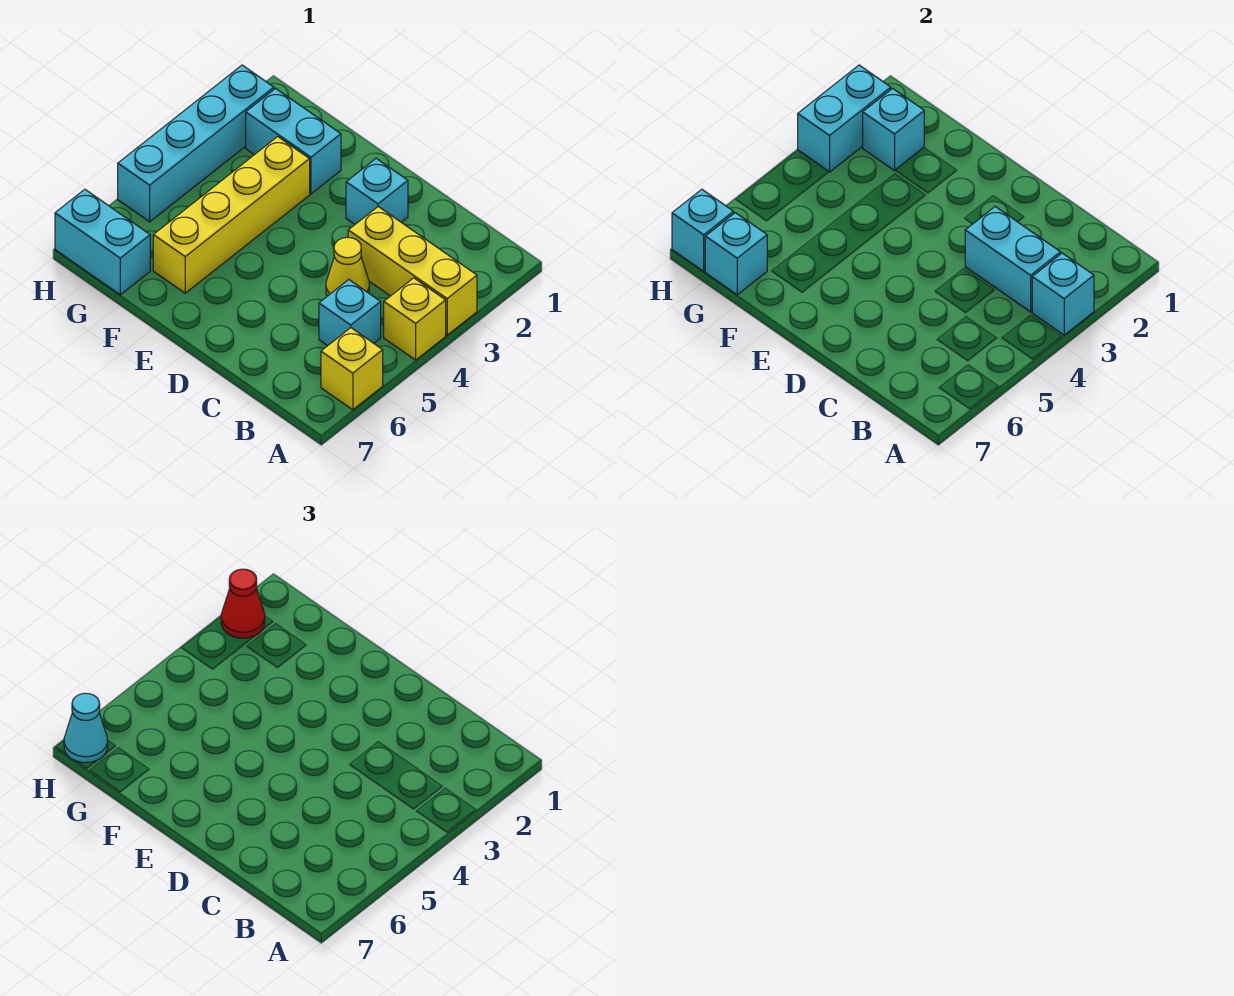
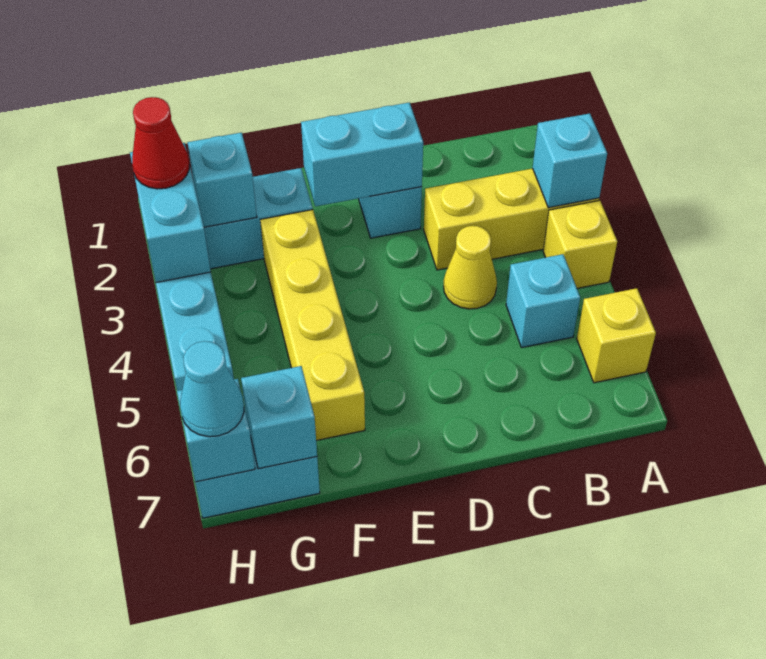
cyan 1x2 brick [965,207,1061,312] -> cyan 1x2 brick moved to [301,103,423,206]

